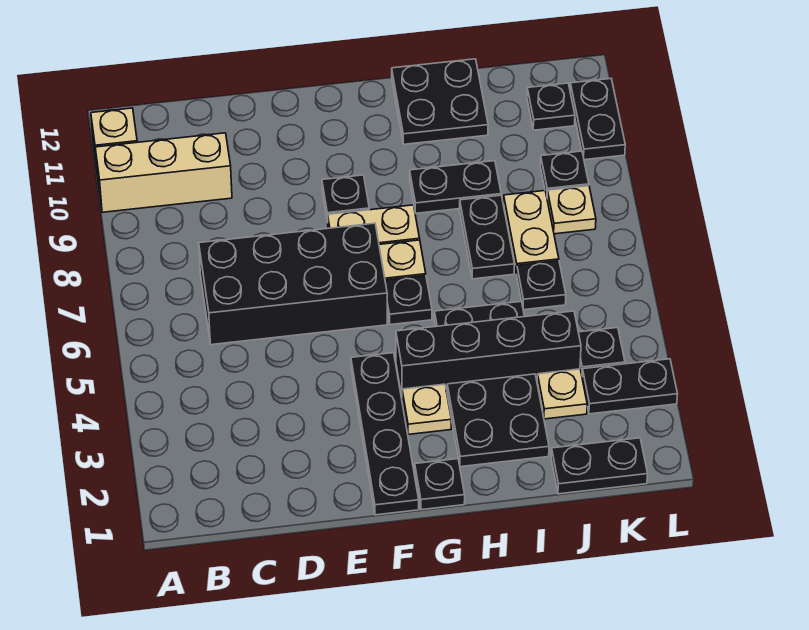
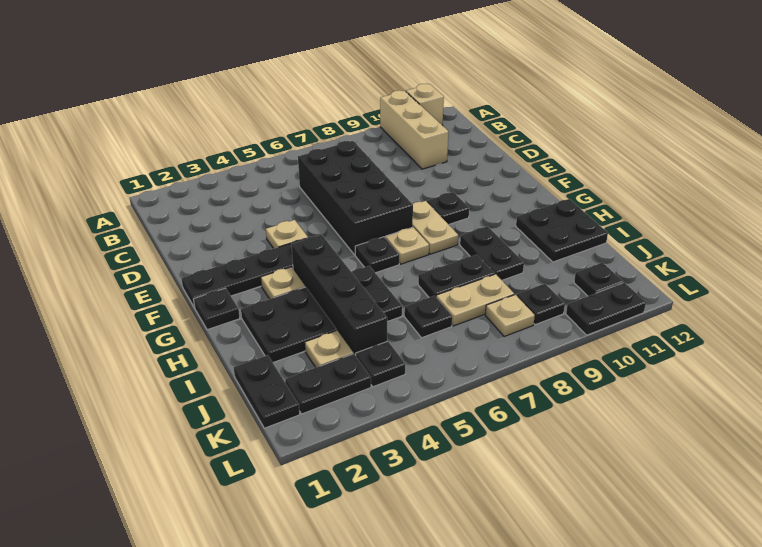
none -> tan 1x1 plate [266,220,308,249]
black 1x2 plate [582,359,677,414] -> black 1x2 plate turned to [285,354,371,414]

